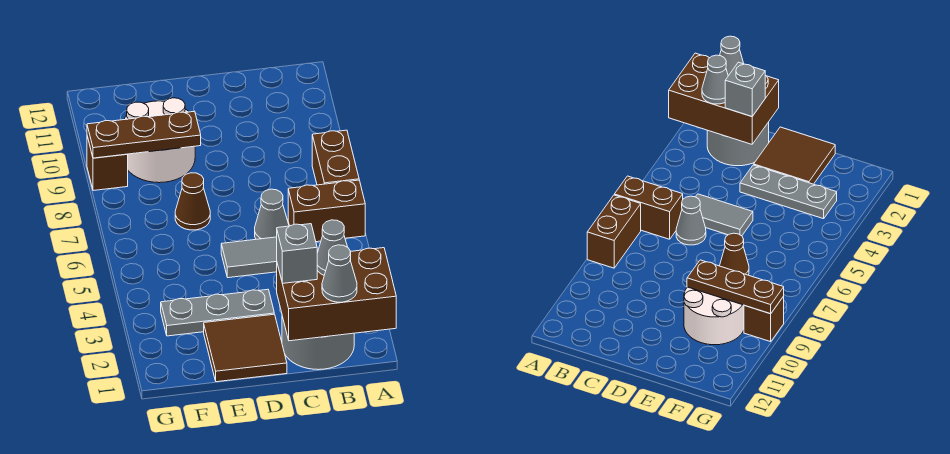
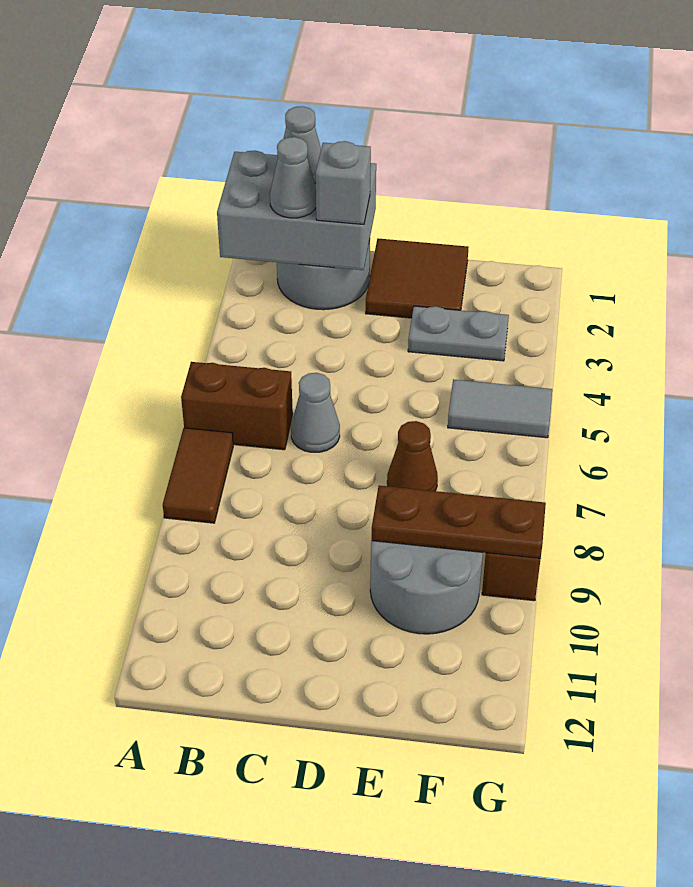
brown 2x3 brick [277,248,396,341] -> grey 2x3 brick [217,151,376,270]
brown 1x2 brick [312,130,359,185] -> brown 1x2 tile [163,428,233,523]
grey 1x2 tile [221,237,277,278] -> grey 1x2 tile moved to [448,379,552,438]
grey 1x3 plate [161,289,274,336] -> grey 1x2 plate [408,306,509,361]
white 2x2 round brick [124,98,195,183] -> grey 2x2 round brick [370,541,483,634]

